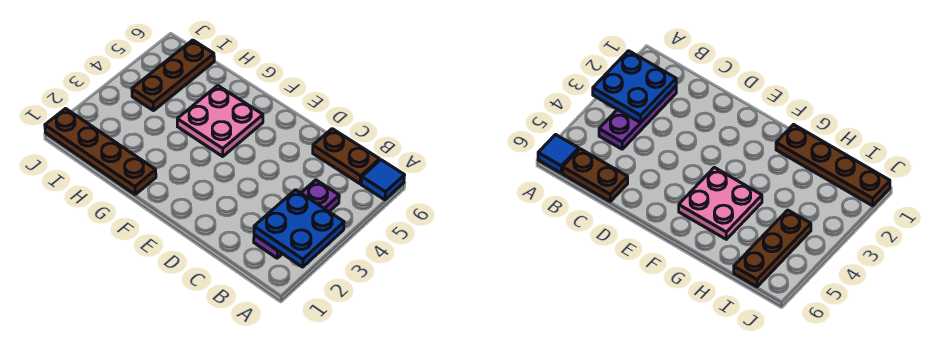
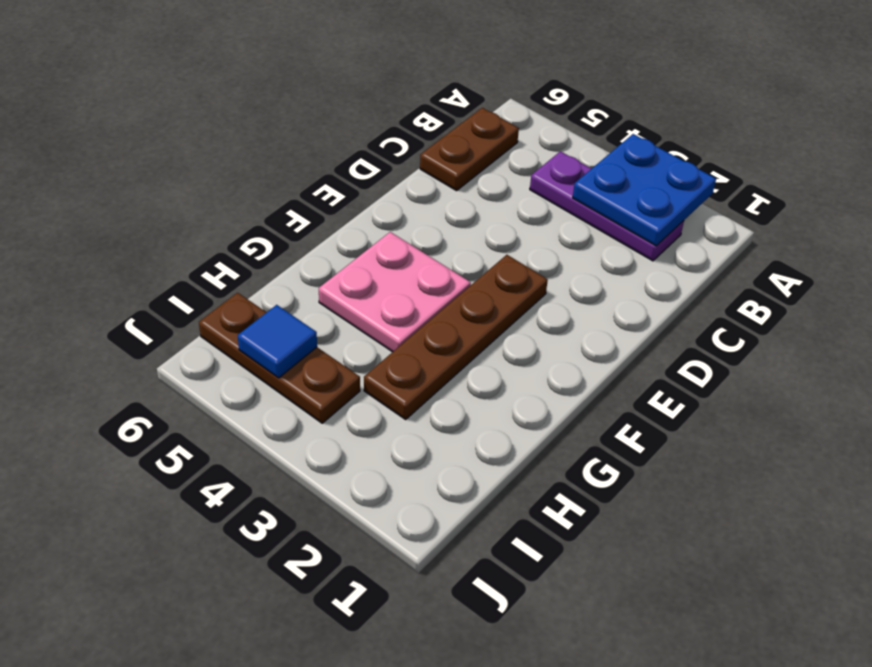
blue 1x1 tile [361,160,405,200] -> blue 1x1 tile moved to [238,305,317,378]
brown 1x4 plate [45,109,156,194] -> brown 1x4 plate moved to [364,255,548,419]

